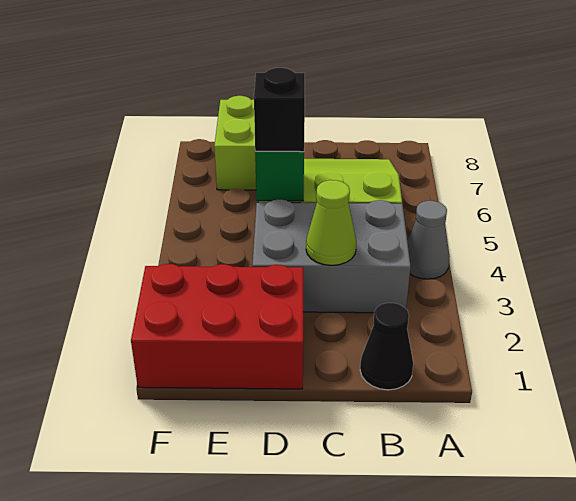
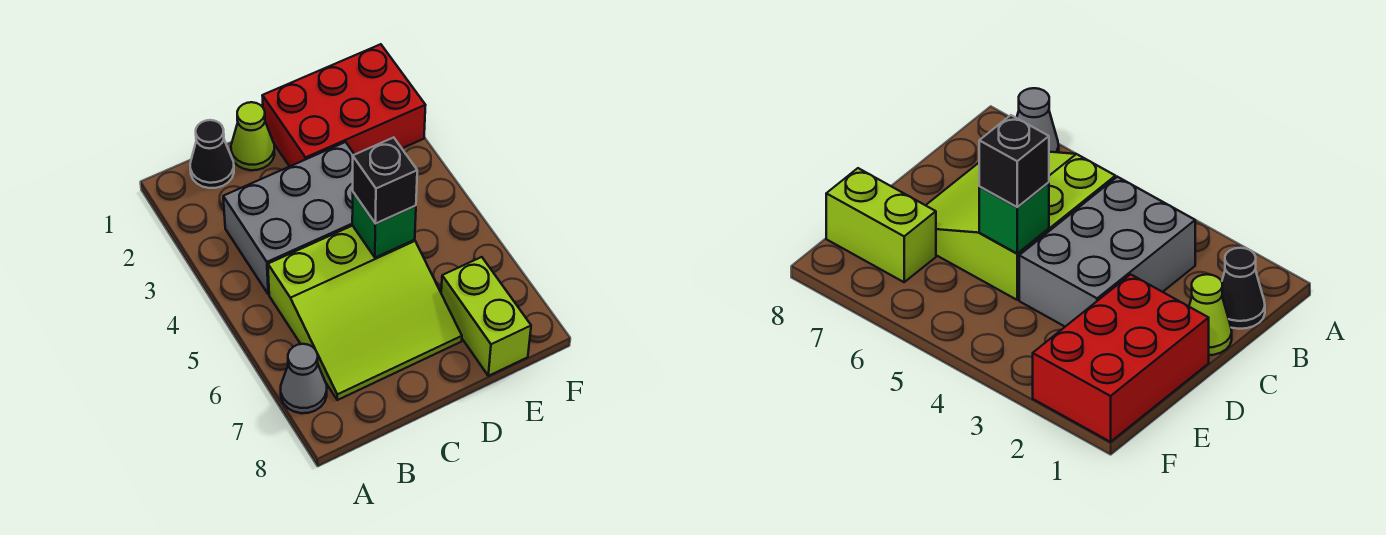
grey 1x1 cone [407,201,450,279] -> grey 1x1 cone moved to [281,344,327,413]
lime 1x1 cone [306,180,356,265] -> lime 1x1 cone moved to [231,102,275,170]

